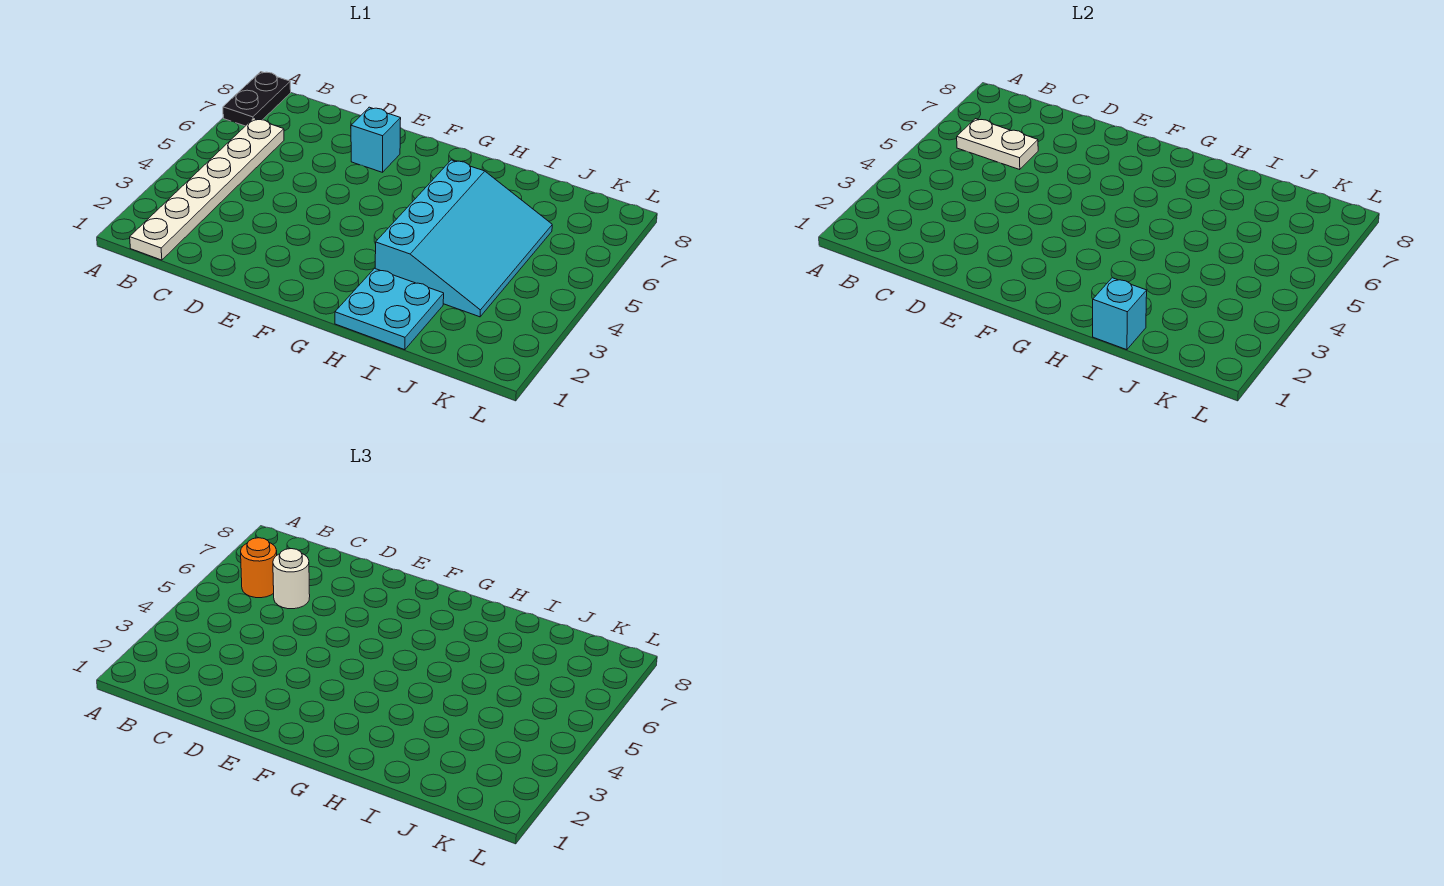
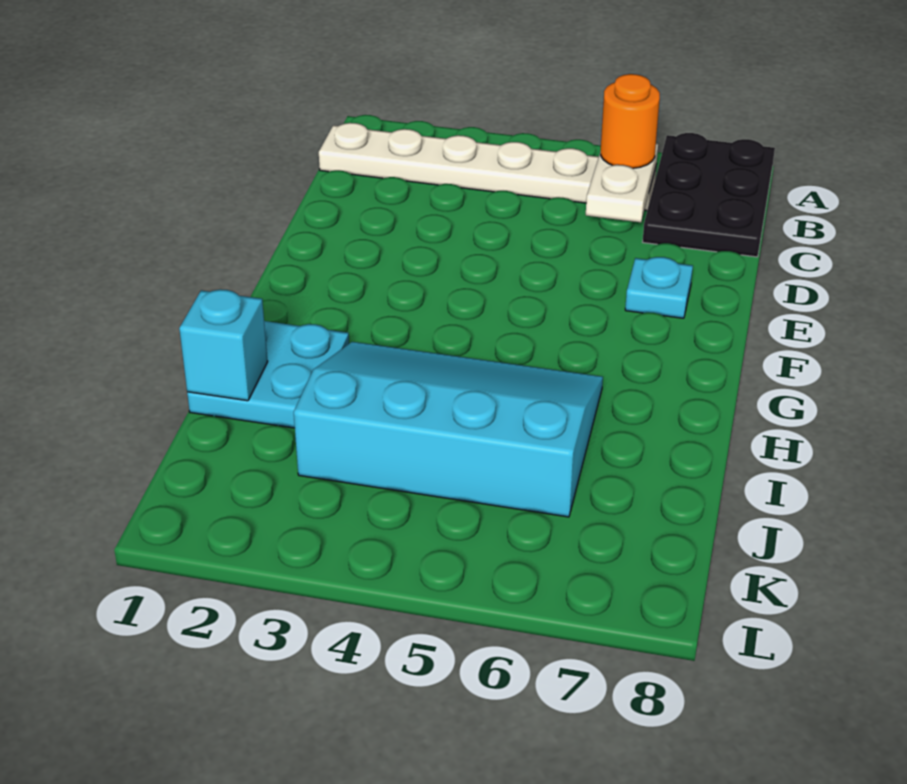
black 1x2 plate [223,72,291,126] -> black 2x3 plate [643,133,775,257]
white 1x1 round brick [273,549,310,609] -> none
cyan 1x1 brick [351,107,401,172] -> cyan 1x1 plate [625,257,693,318]
cyan 3x4 slope [375,160,552,317] -> cyan 3x4 slope turned to [294,342,603,517]

